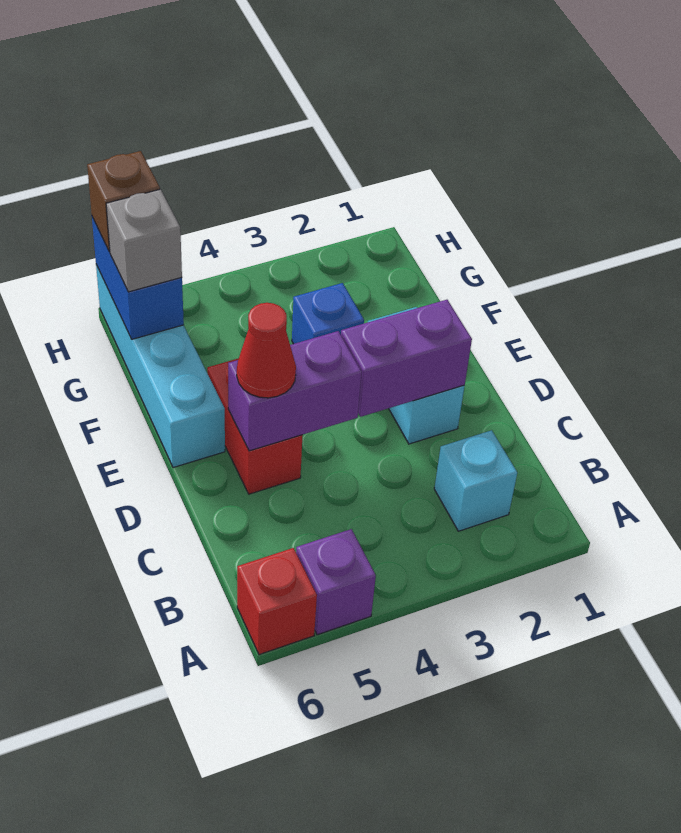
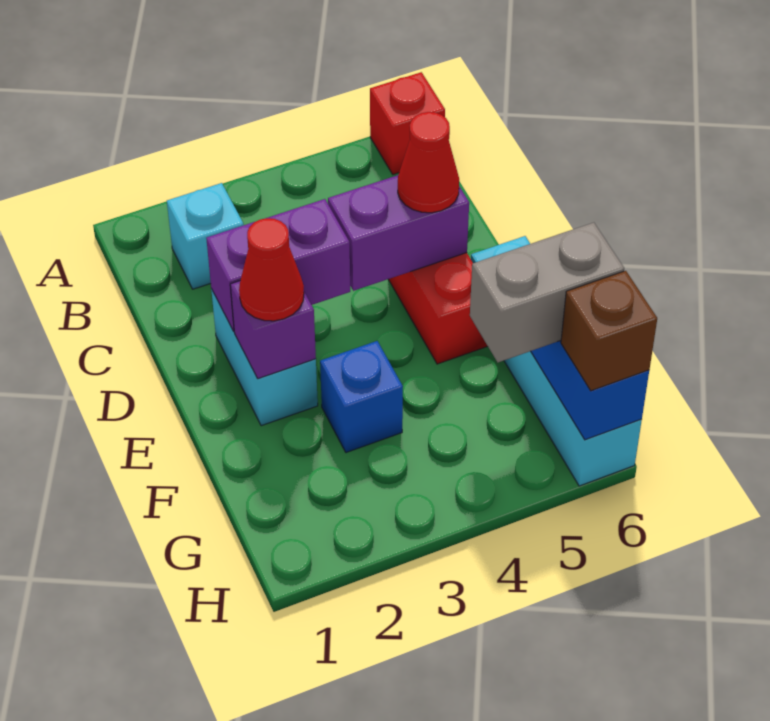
purple 1x1 brick [296,529,376,635] -> purple 1x1 brick moved to [230,281,316,379]
none -> red 1x1 cone [239,218,304,321]
grey 1x1 brick [106,189,182,292] -> grey 1x2 brick [470,223,624,362]

